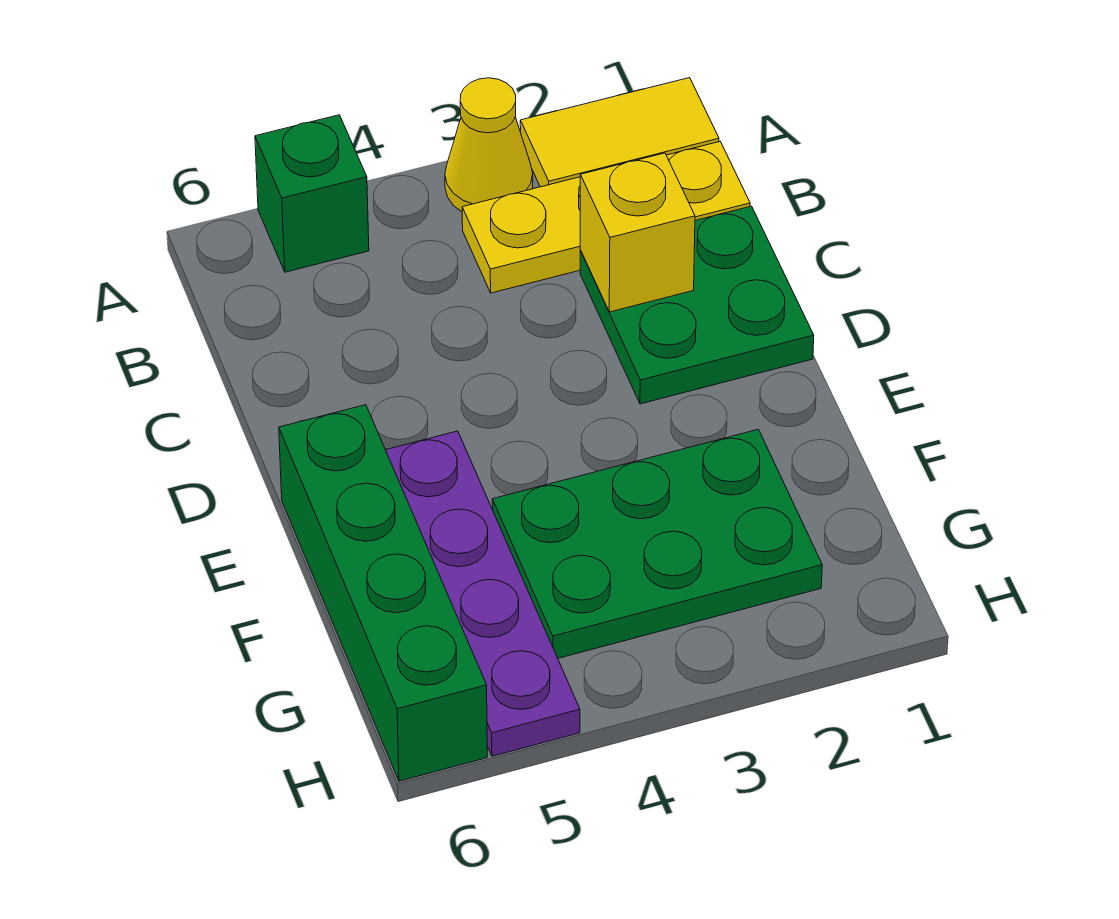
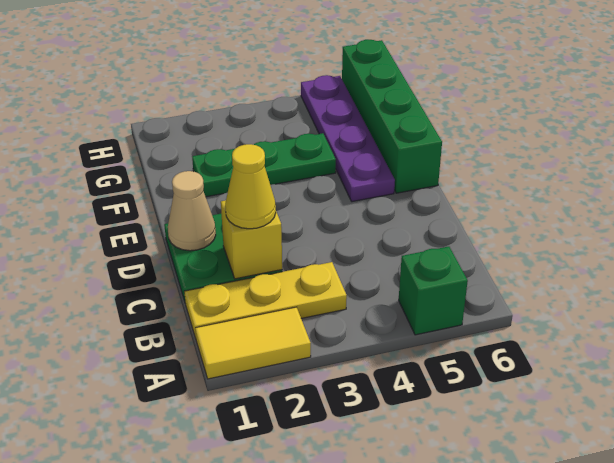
yellow 1x1 cone [445,78,533,211] -> yellow 1x1 cone moved to [225,144,276,229]
none -> tan 1x1 cone [168,171,216,251]
green 2x3 plate [492,429,822,658] -> green 1x3 plate [192,133,336,197]

